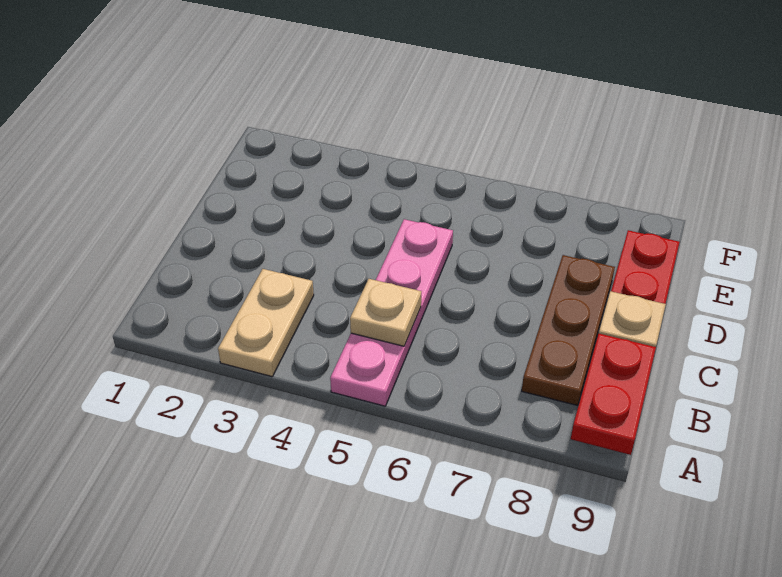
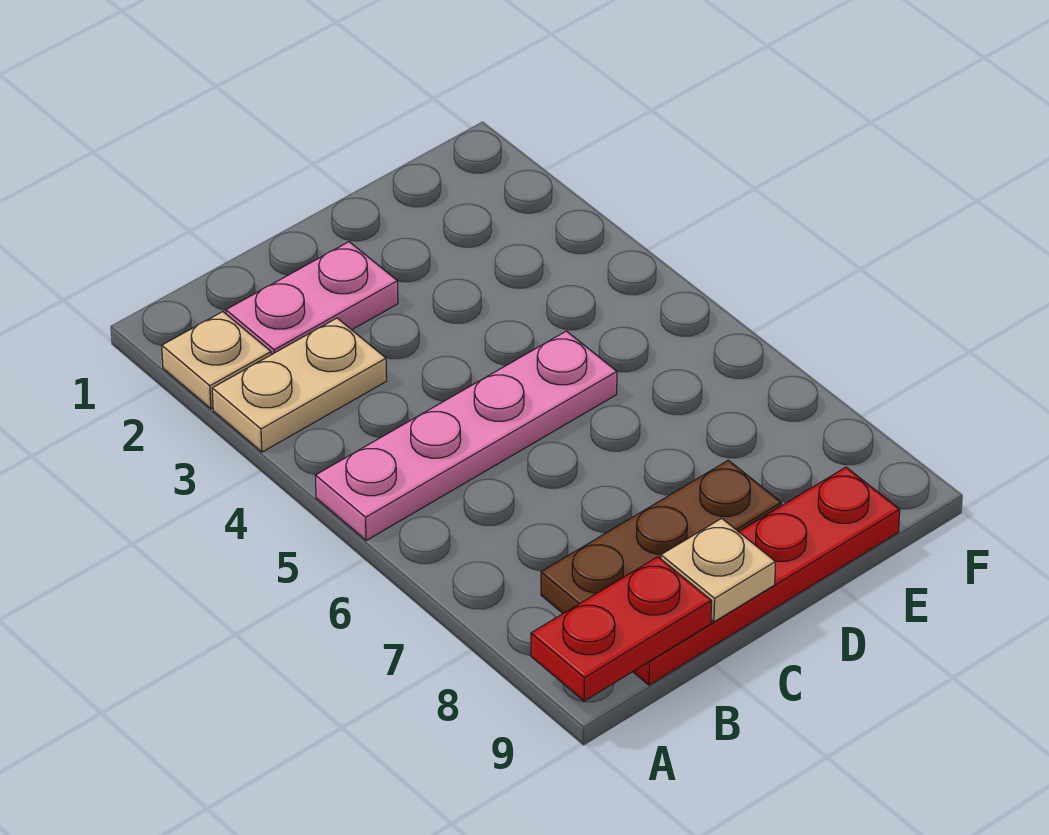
none -> pink 1x2 plate [226,242,398,355]
tan 1x1 plate [350,279,421,346] -> tan 1x1 plate moved to [162,312,271,409]

